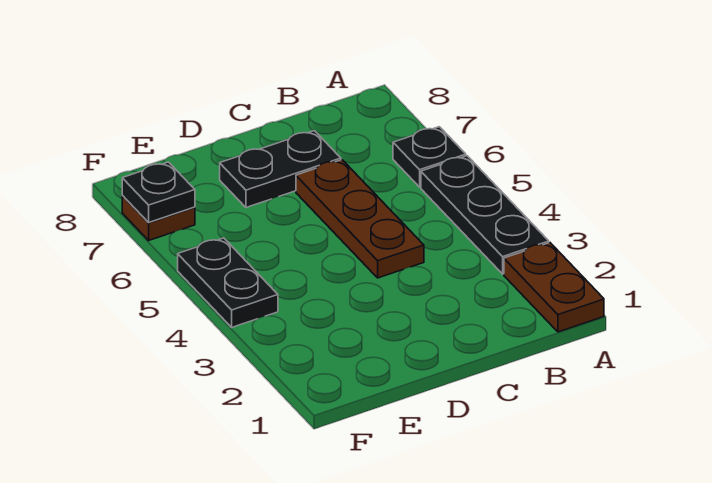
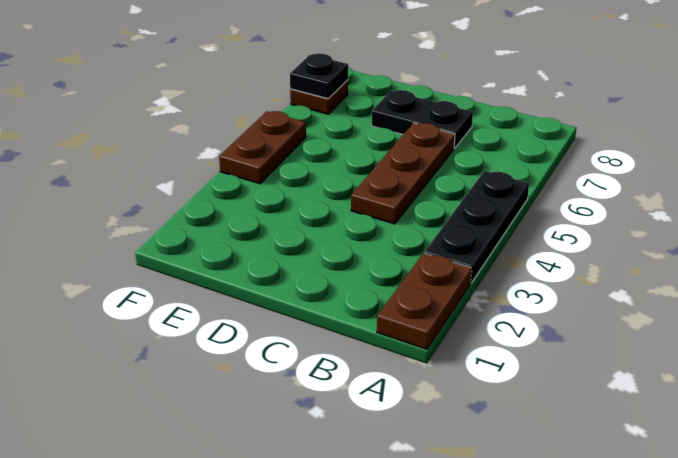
black 1x1 plate [393,127,466,187] -> none
black 1x2 plate [178,238,278,327] -> brown 1x2 plate [219,111,306,184]

